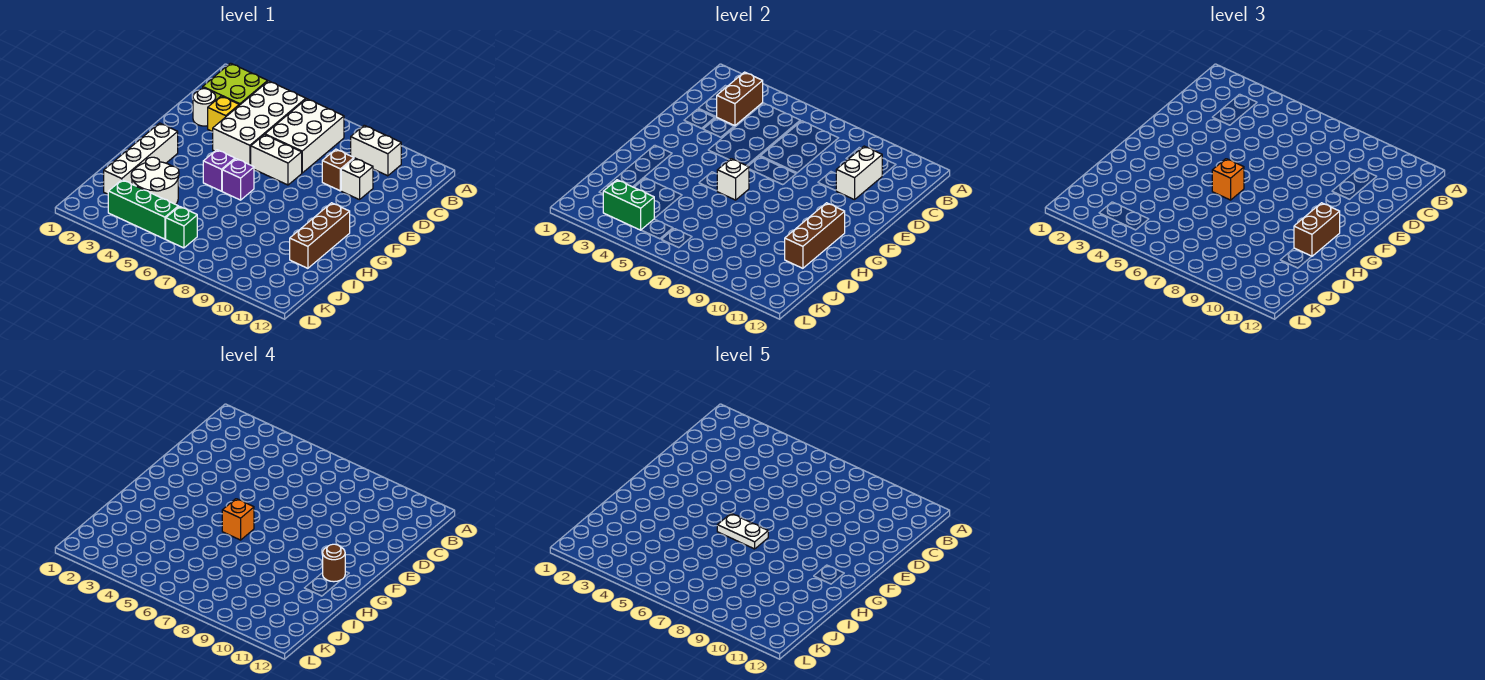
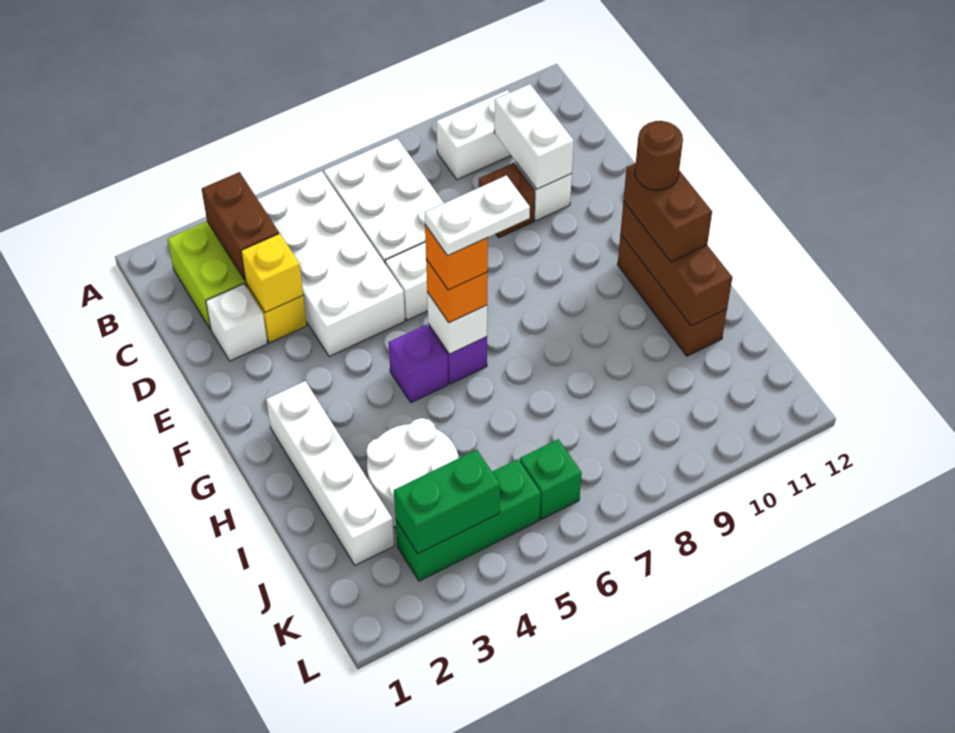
white 1x1 round brick [193,89,216,126] -> white 1x1 brick [206,284,267,361]
none -> yellow 1x1 brick [241,234,303,313]

